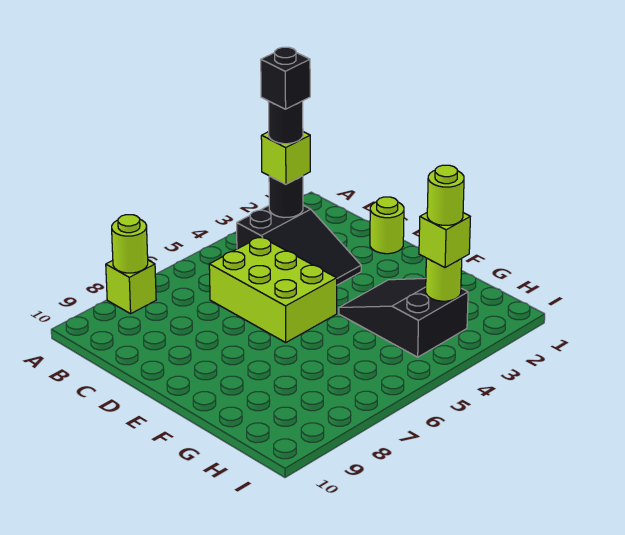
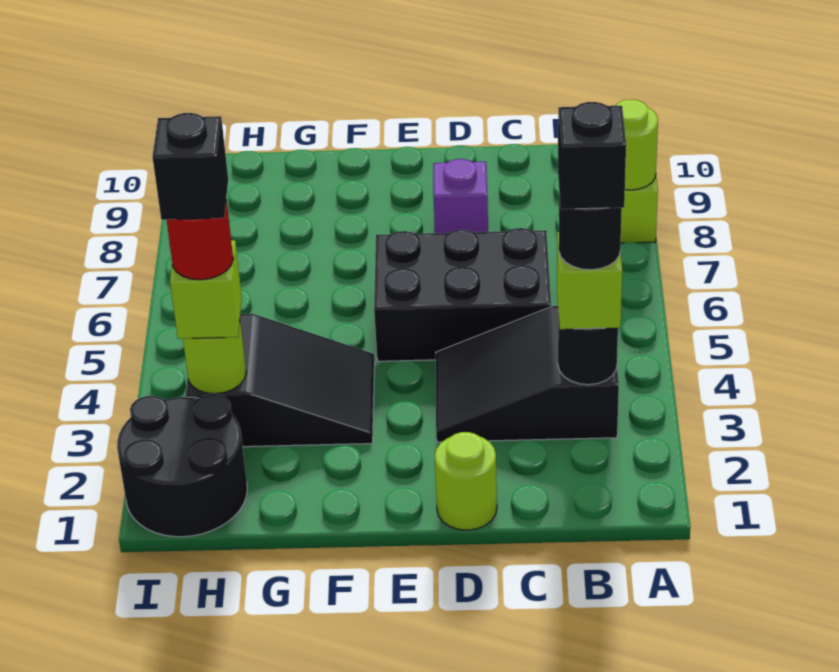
lime 2x3 brick [209,237,337,342] -> black 2x3 brick [374,228,551,361]
none -> purple 1x1 brick [433,159,488,233]
none -> black 2x2 round brick [117,394,247,537]
lime 1x1 round brick [427,165,464,225] -> red 1x1 round brick [167,200,233,280]
none -> black 1x1 brick [152,113,228,220]

